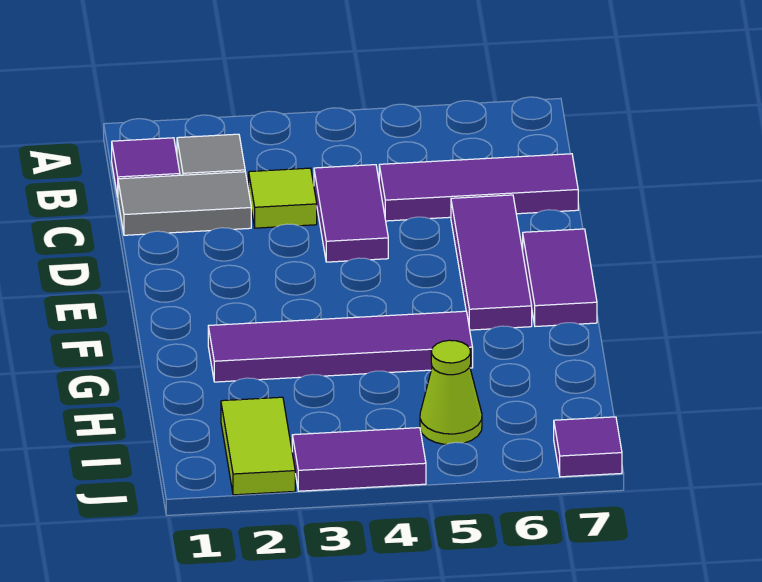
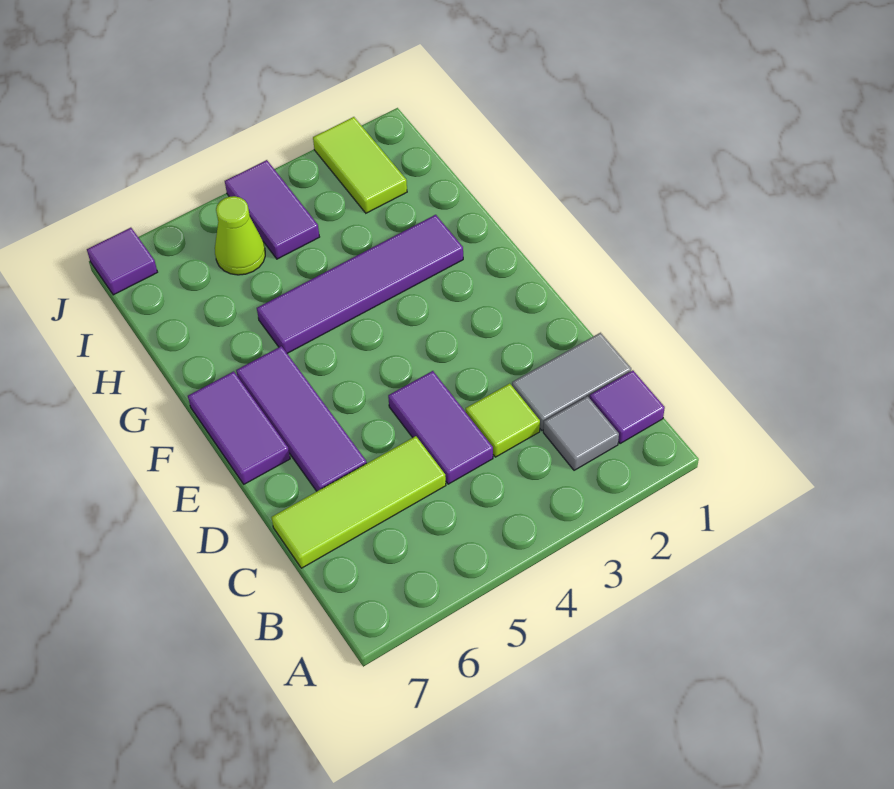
purple 1x3 tile [379,154,578,221] -> lime 1x3 tile [271,436,446,568]
purple 1x2 tile [292,428,426,491] -> purple 1x2 tile turned to [225,160,319,259]

